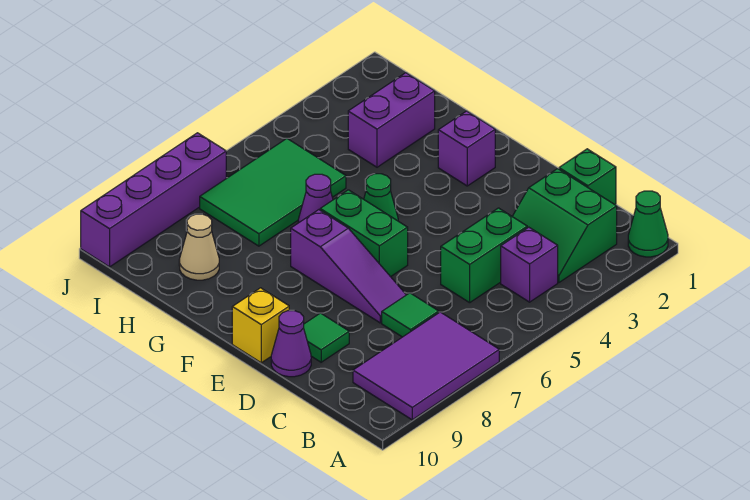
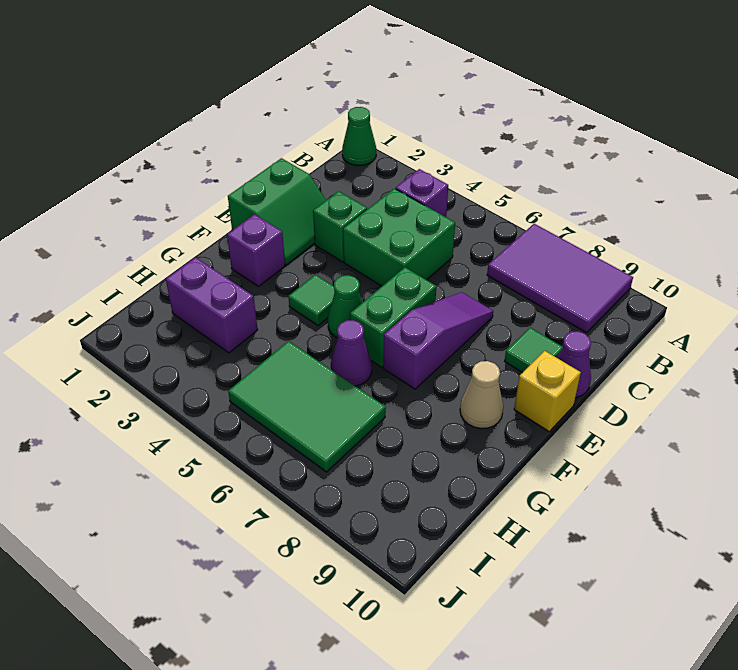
green 2x2 slope [512,169,617,282] -> green 2x2 slope moved to [228,158,326,265]
green 1x1 brick [559,149,616,205] -> green 1x1 brick moved to [313,191,367,262]
green 1x2 brick [441,208,527,303] -> green 2x2 brick [343,189,455,286]
green 1x1 tile [382,293,439,337] -> green 1x1 tile moved to [288,275,334,325]
tan 1x1 cone [179,214,219,280] -> tan 1x1 cone moved to [460,361,503,429]
purple 1x4 brick [81,133,226,267] -> none

